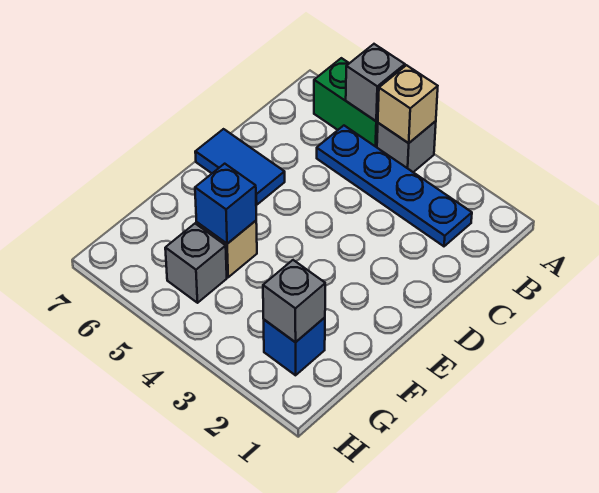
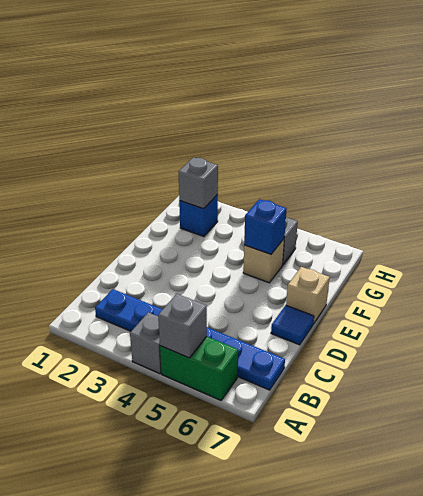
tan 1x1 brick [378,65,438,143] -> tan 1x1 brick moved to [286,267,330,324]
blue 1x4 plate [317,126,472,246] -> blue 1x6 plate [95,289,285,390]
blue 1x2 tile [195,129,285,205] -> blue 1x1 tile [271,305,314,345]

